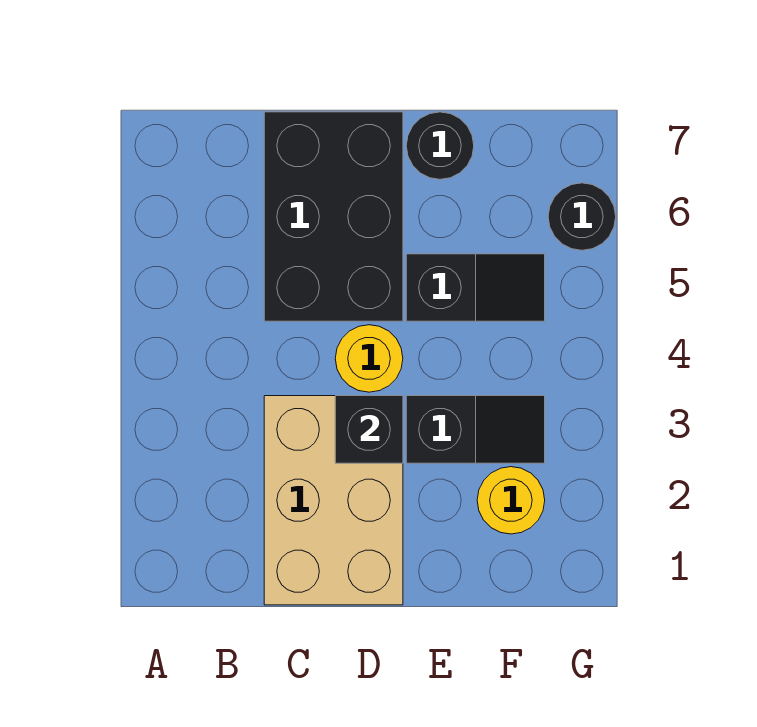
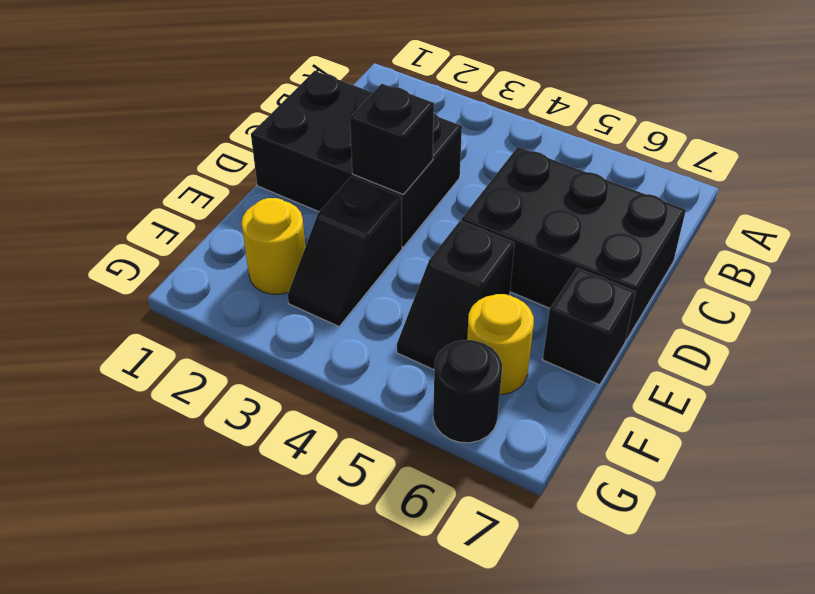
tan 2x3 brick [264,396,403,605] -> black 2x3 brick [251,71,462,247]
yellow 1x1 round brick [335,325,403,392] -> yellow 1x1 round brick moved to [467,294,534,395]
black 1x1 round brick [406,112,474,179] -> black 1x1 brick [543,268,636,385]

